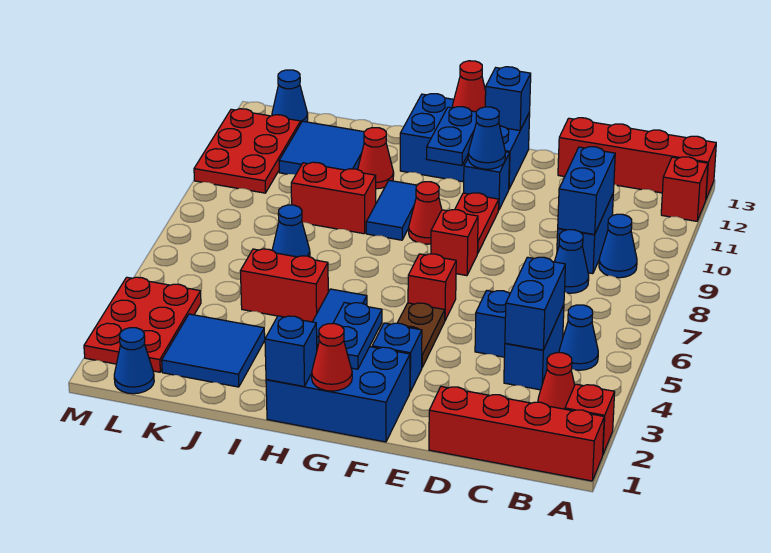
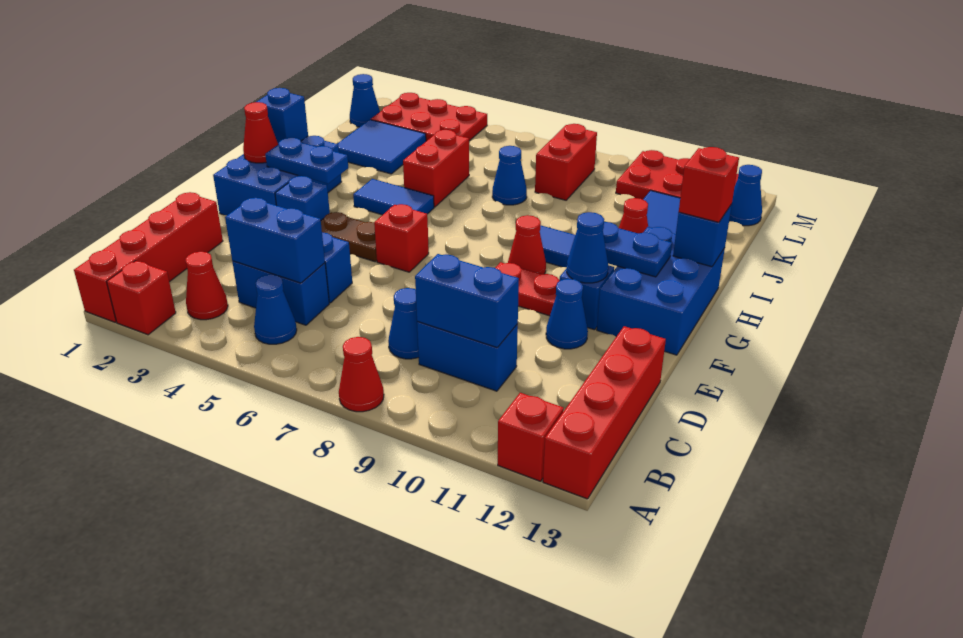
blue 1x1 cone [599,214,637,278] -> blue 1x1 cone moved to [546,279,588,349]
red 1x1 brick [431,210,478,276] -> red 1x1 brick moved to [679,147,739,222]
blue 1x1 brick [485,67,531,131] -> blue 1x1 brick moved to [673,204,732,267]
red 1x1 cone [452,61,486,112] -> red 1x1 cone moved to [339,337,384,412]
red 1x2 brick [291,162,376,234] -> red 1x2 brick moved to [535,124,597,200]

